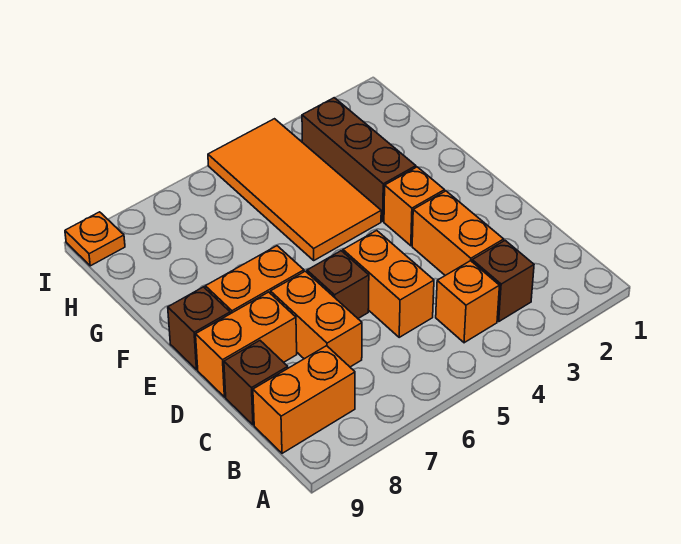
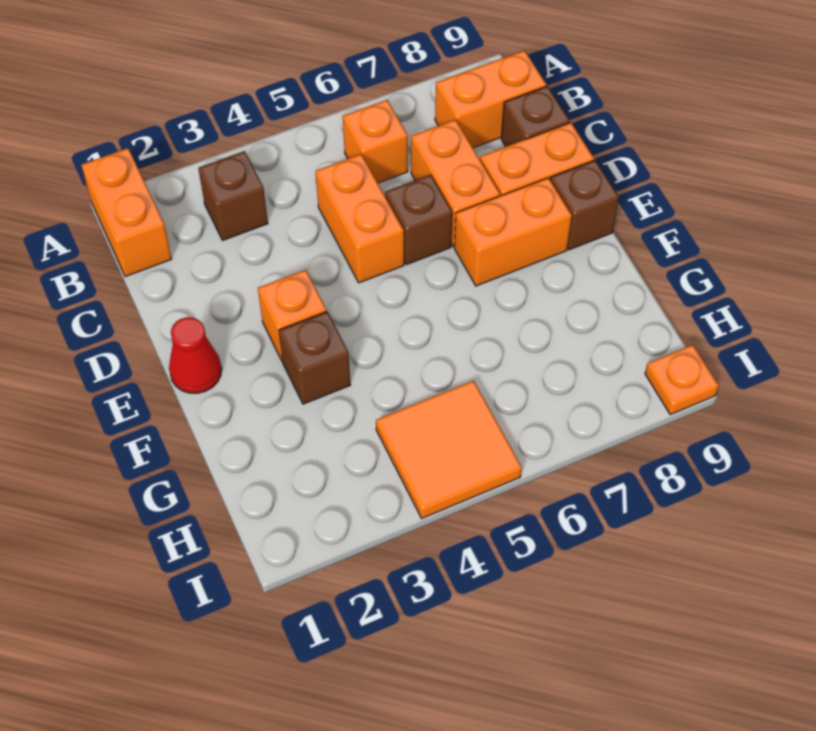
orange 1x1 brick [436,261,500,343] -> orange 1x1 brick moved to [343,100,408,183]
orange 1x2 brick [412,191,504,275] -> orange 1x2 brick moved to [81,148,172,277]
none -> red 1x1 cone [169,317,222,393]
brown 1x3 brick [302,98,416,221] -> brown 1x1 brick [279,312,350,404]
orange 2x4 tile [208,119,381,260] -> orange 2x2 tile [376,381,522,518]

